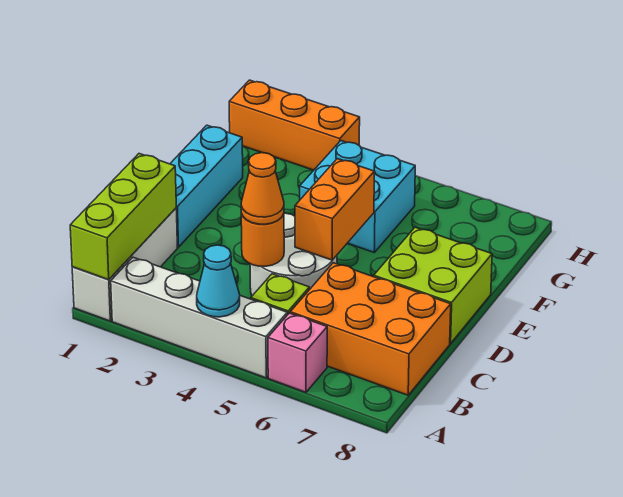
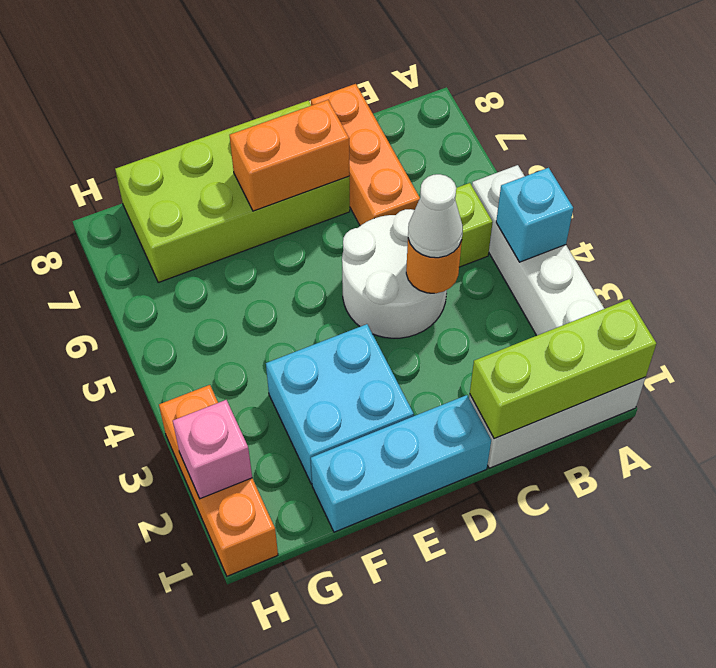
cyan 1x1 cone [197,245,240,317] -> cyan 1x1 brick [496,168,573,262]
pink 1x1 brick [268,313,327,392] -> pink 1x1 brick moved to [173,400,252,499]
orange 2x3 brick [290,263,451,395] -> orange 1x3 brick [311,84,420,226]
orange 1x1 cone [241,153,284,224] -> white 1x1 cone [408,174,463,258]
orange 1x2 brick [295,159,374,260] -> orange 1x2 brick moved to [230,100,349,211]
lime 2x2 brick [374,227,492,344] -> lime 2x4 brick [115,101,350,283]
cyan 2x2 brick [300,141,415,252] -> cyan 2x2 brick moved to [266,324,414,484]

